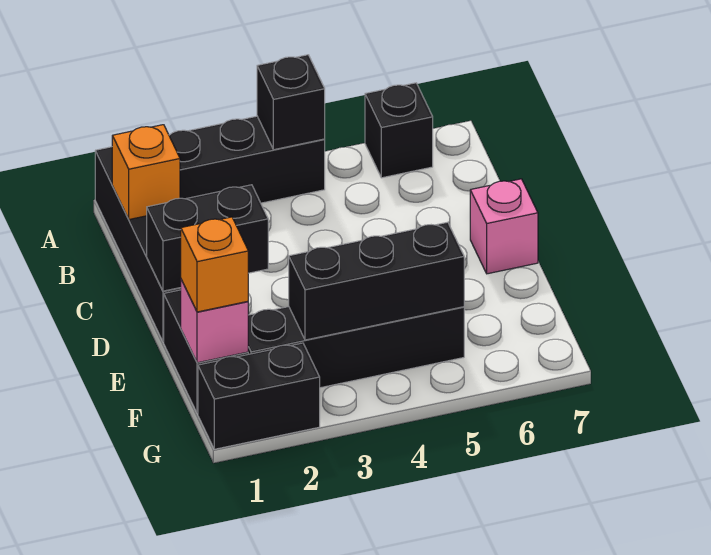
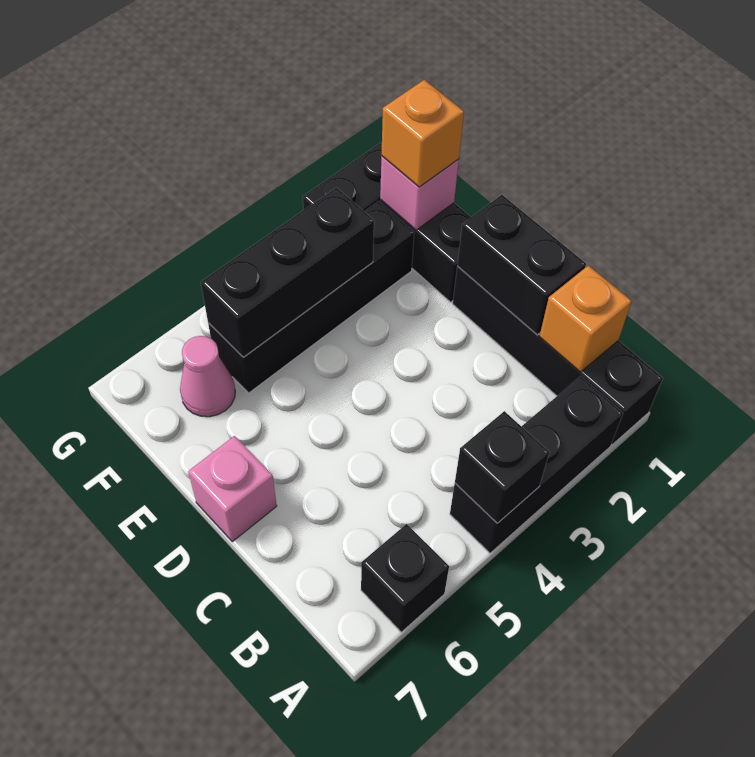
black 1x2 brick [147,185,268,291] -> black 1x2 brick turned to [457,195,586,335]
none -> pink 1x1 cone [180,336,235,417]

